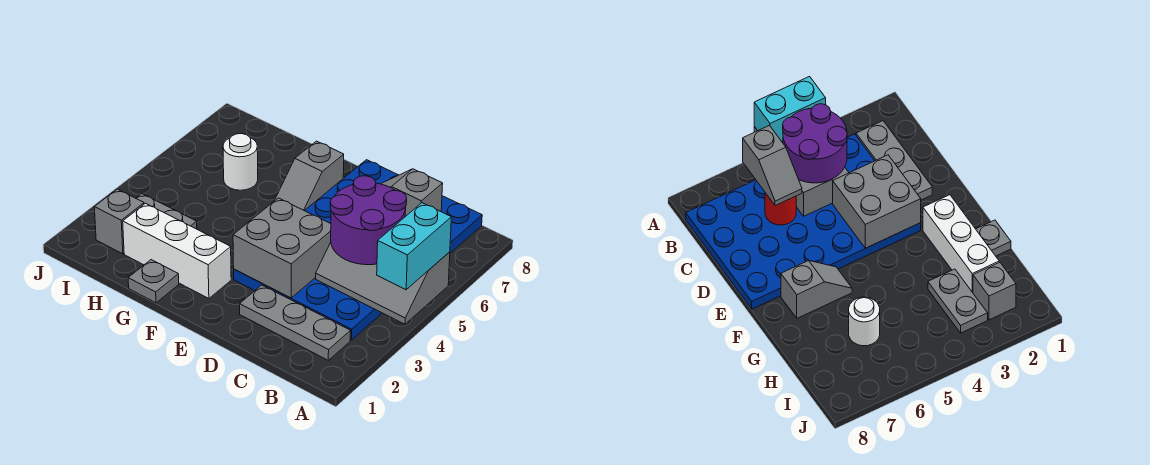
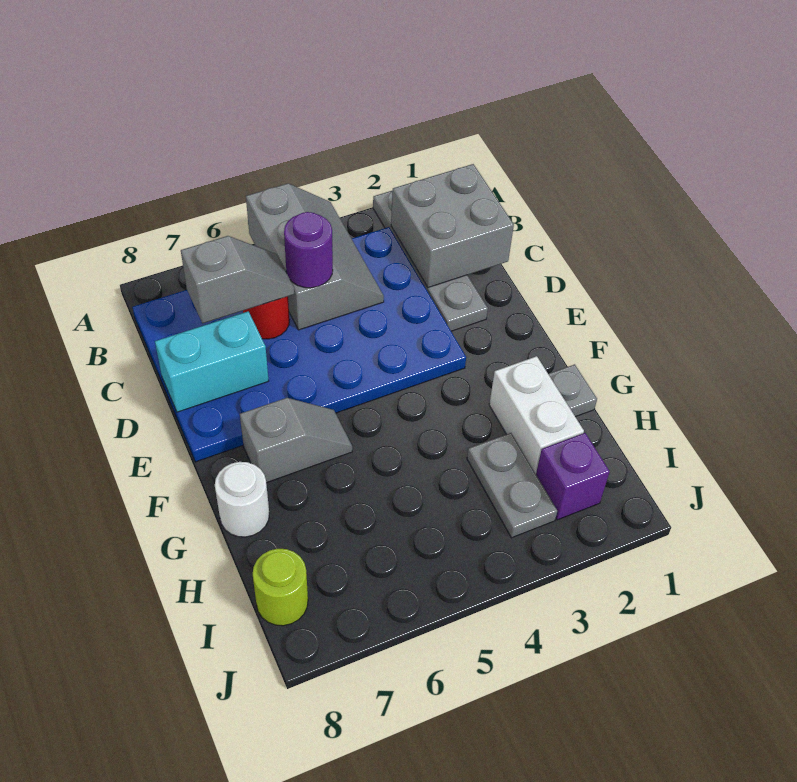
cyan 1x2 brick [377,203,451,290] -> cyan 1x2 brick moved to [155,311,269,412]
grey 1x3 plate [240,285,351,360] -> grey 1x4 plate [373,191,488,331]
purple 2x2 round brick [330,176,407,265] -> purple 1x1 round brick [284,212,333,288]
grey 1x2 slope [382,169,443,217] -> grey 1x2 slope turned to [181,236,294,323]
grey 2x2 brick [233,198,331,298] -> grey 2x2 brick moved to [391,164,514,288]
white 1x3 brick [123,203,231,298] -> white 1x2 brick [489,356,584,474]
white 1x1 round brick [223,134,258,190] -> white 1x1 round brick moved to [215,462,269,537]
grey 1x1 brick [94,189,144,254] -> purple 1x1 brick [536,433,610,520]
none -> lime 1x1 round brick [253,549,308,626]

